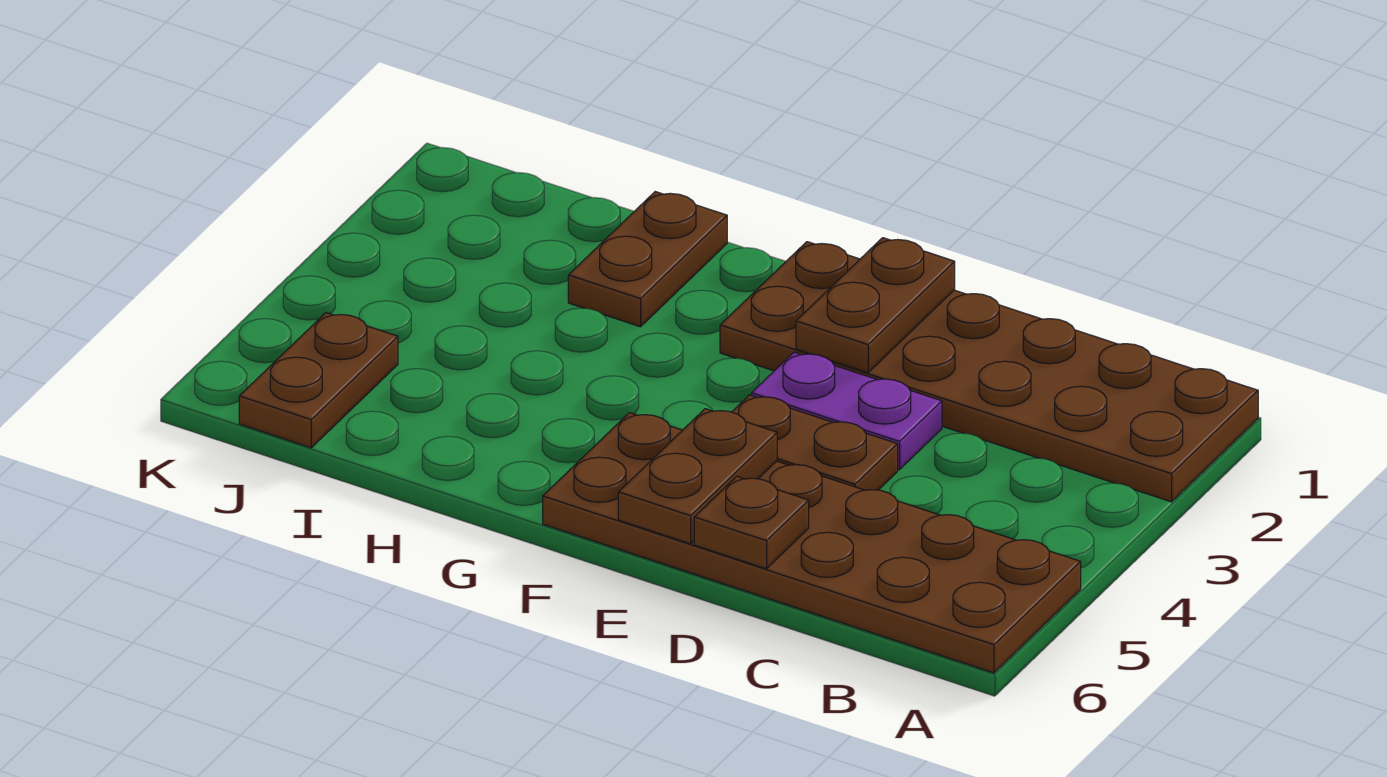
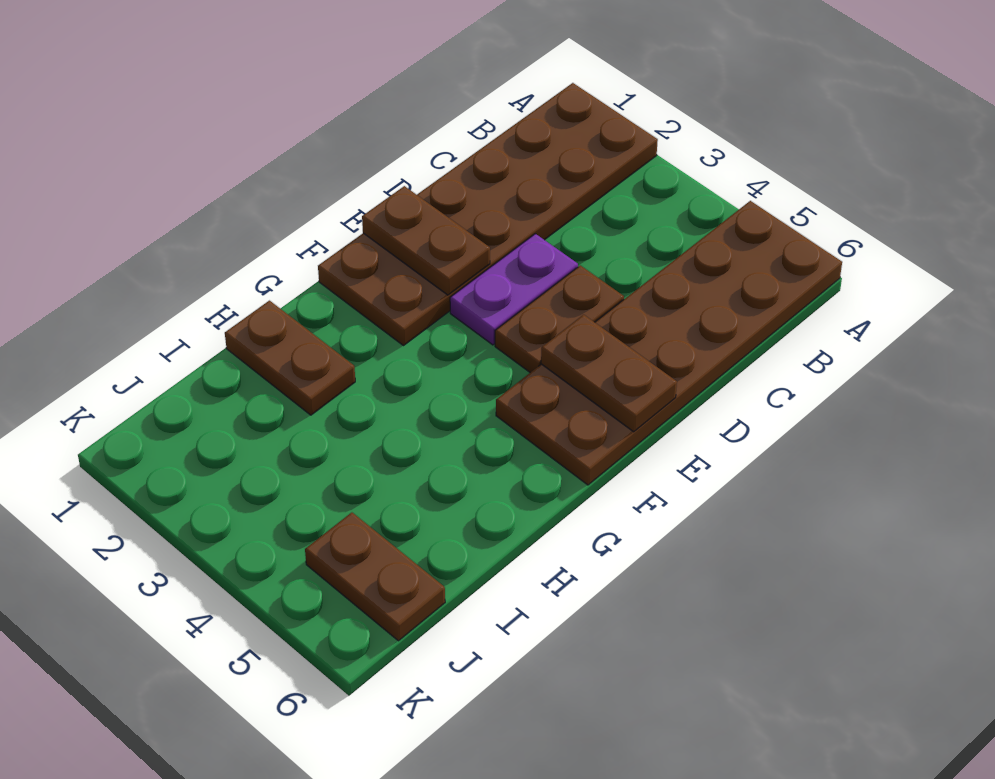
brown 1x1 plate [694,476,809,569] -> none

